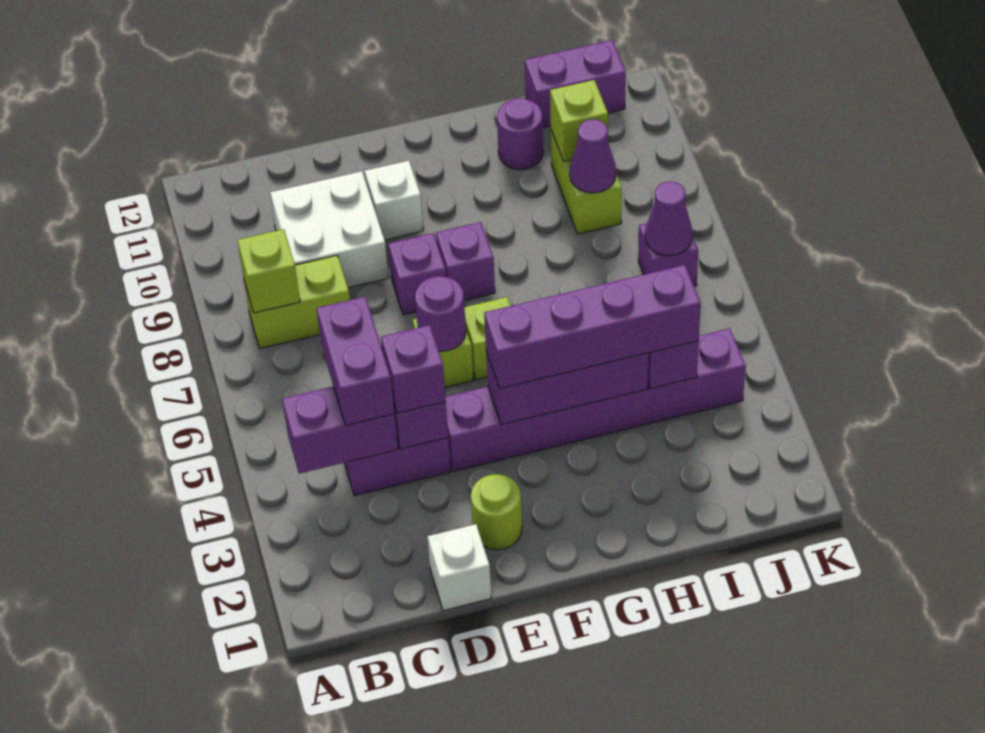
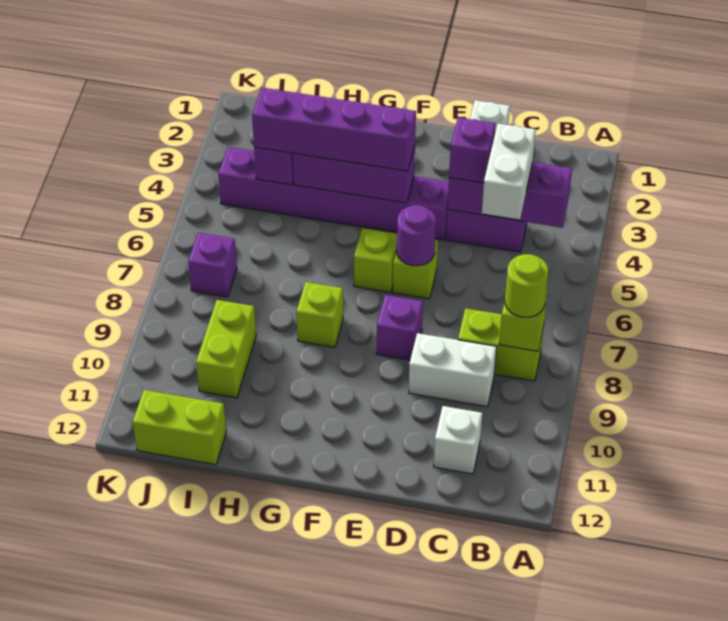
purple 1x2 brick [317,297,394,426] -> white 1x2 brick [482,124,536,219]
white 2x2 brick [270,171,389,288] -> white 1x2 brick [409,333,497,407]
lime 1x1 round brick [471,474,522,550] -> lime 1x1 round brick moved to [505,254,548,317]
white 1x1 brick [365,161,423,240] -> white 1x1 brick moved to [434,406,482,474]
purple 1x1 brick [436,222,495,300] -> none
purple 1x1 round brick [497,98,543,170] -> none
purple 1x1 cone [570,119,616,193] -> none
lime 1x1 brick [550,80,608,161] -> lime 1x1 brick moved to [297,282,343,347]
purple 1x2 brick [525,40,626,128] -> lime 1x2 brick [133,390,226,465]
purple 1x1 cone [645,181,693,256] -> none

